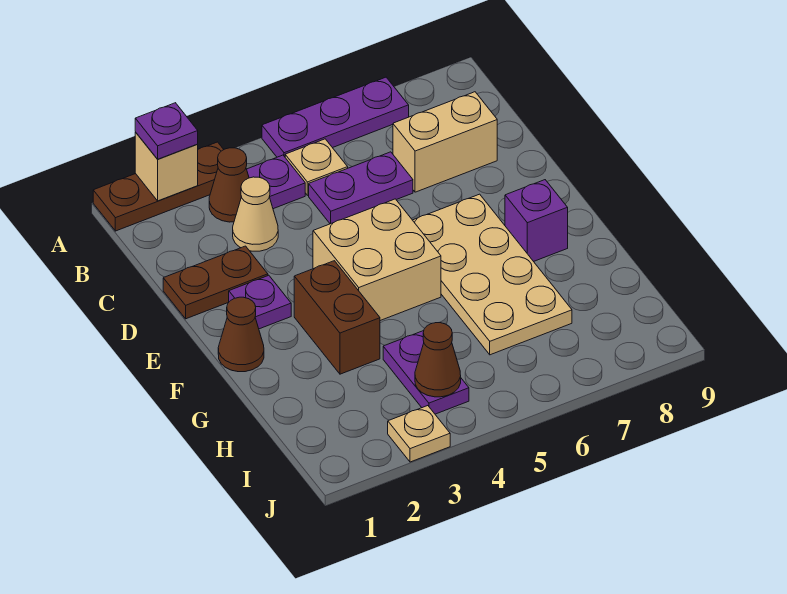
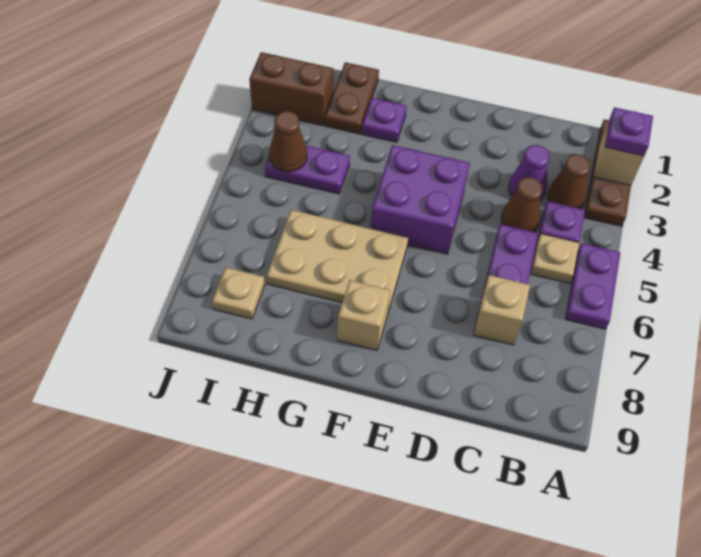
purple 1x3 plate [262,77,409,157] -> purple 1x2 plate [566,243,620,329]
tan 1x1 cone [233,177,278,251] -> purple 1x1 cone [509,145,549,201]
tan 1x2 brick [393,92,497,192] -> tan 1x1 brick [474,275,530,345]
brown 1x2 plate [163,246,268,319] -> brown 1x2 plate moved to [325,62,379,134]
purple 1x1 plate [229,275,291,329] -> purple 1x1 plate moved to [362,98,407,142]
tan 2x2 brick [313,199,441,321] -> purple 2x2 brick [371,145,470,254]
tan 2x4 plate [413,194,572,355] -> tan 2x3 plate [267,210,408,311]
brown 1x1 cone [218,297,264,372] -> brown 1x1 cone moved to [501,177,543,232]
brown 1x2 brick [294,261,380,374] -> brown 1x2 brick moved to [249,52,333,125]
purple 1x1 brick [505,180,568,262] -> tan 1x1 brick [337,280,390,350]
tan 1x1 plate [388,406,450,462] -> tan 1x1 plate moved to [212,267,265,319]

